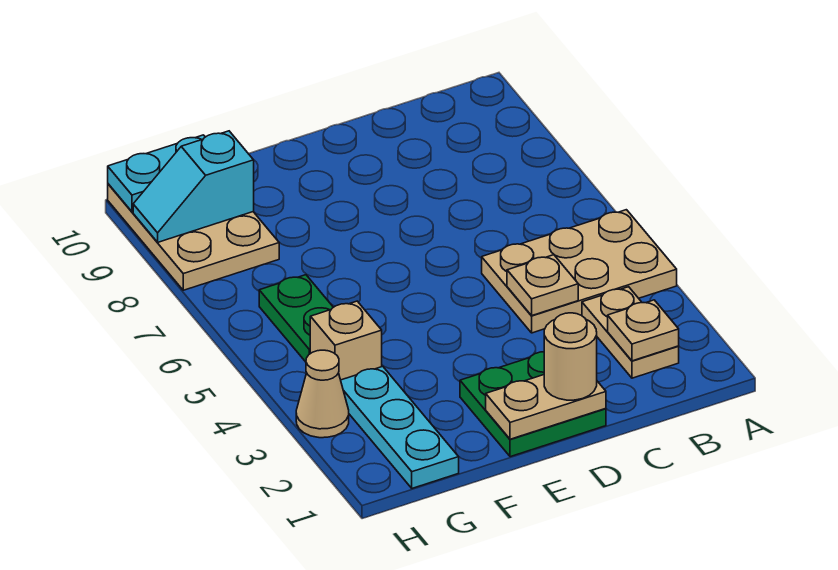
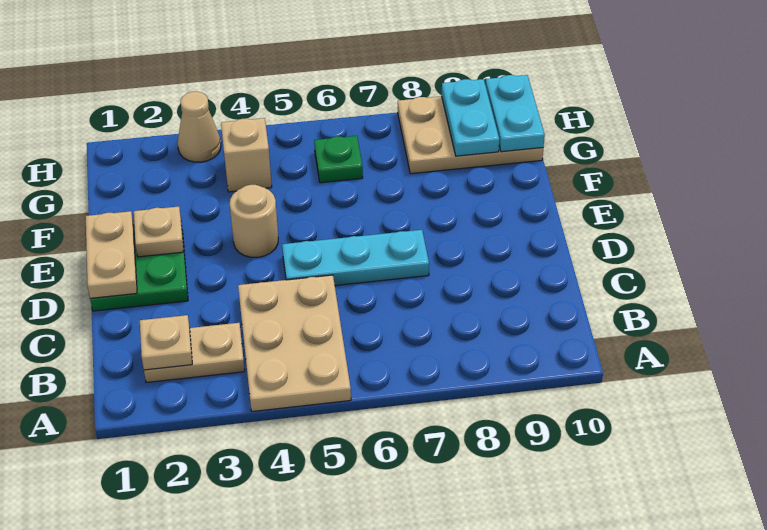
tan 1x1 plate [507,255,578,315] -> tan 1x1 plate moved to [134,206,184,257]
tan 1x1 round brick [544,313,597,400] -> tan 1x1 round brick moved to [230,185,278,257]
cyan 1x3 plate [341,367,459,488] -> cyan 1x3 plate moved to [282,230,429,285]
green 1x2 plate [259,275,333,362] -> green 1x1 plate [314,136,363,183]
cyan 1x2 slope [133,131,254,242] -> cyan 1x2 plate [442,79,499,156]

